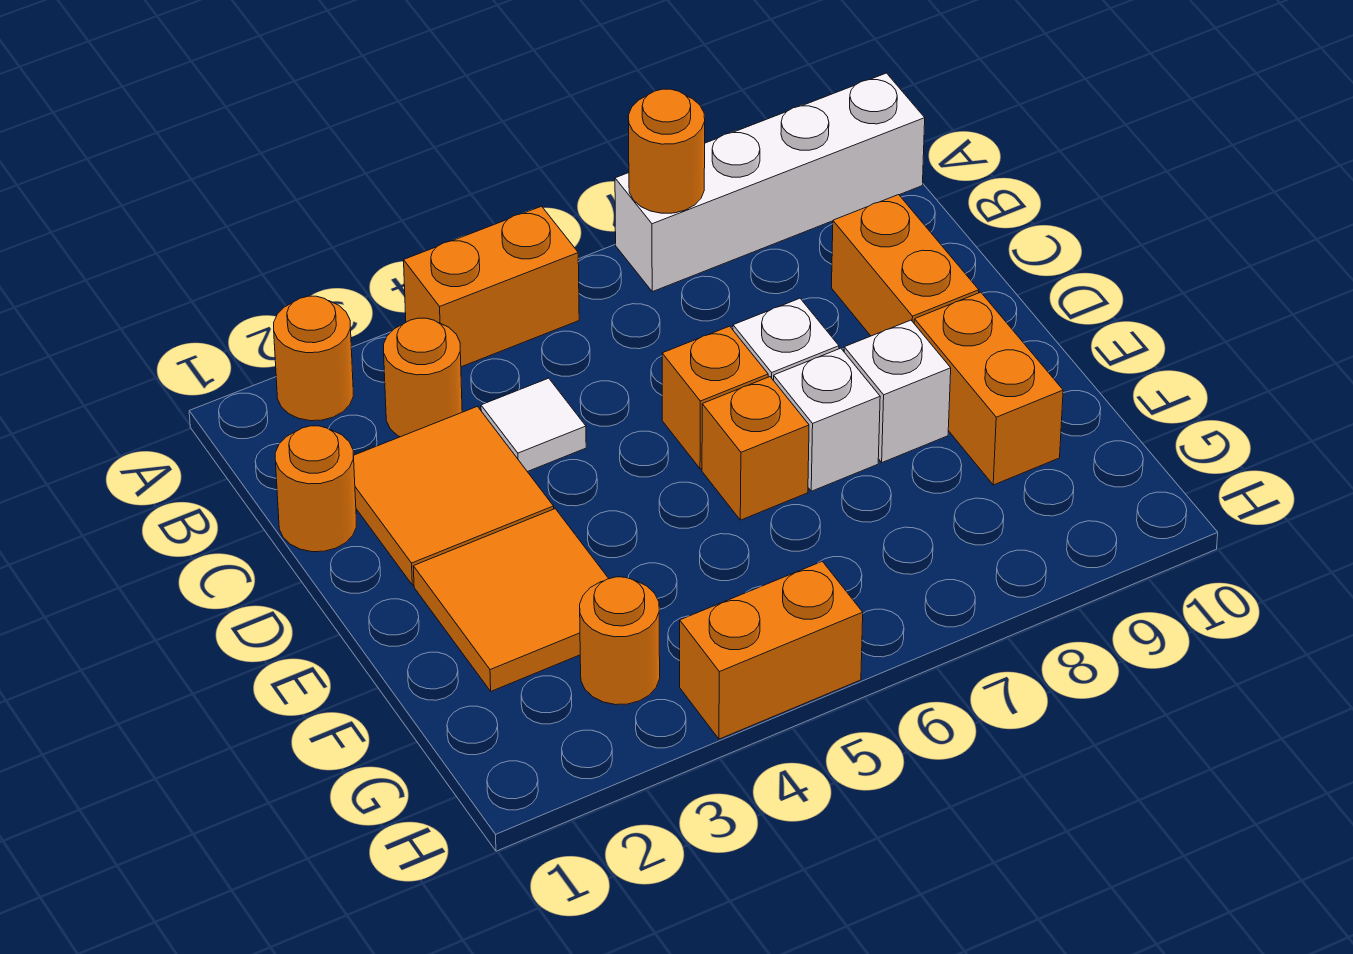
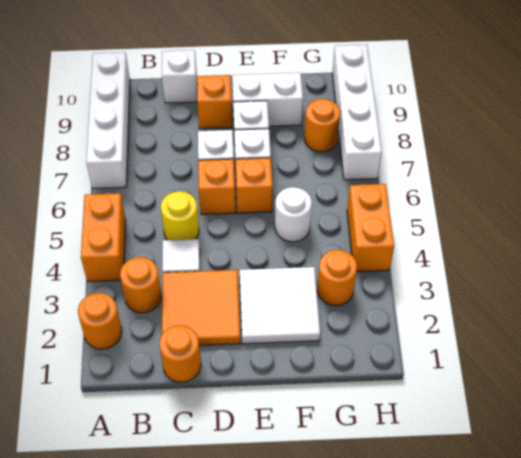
orange 1x1 round brick [629,89,705,213] -> orange 1x1 round brick moved to [305,99,340,152]
none -> yellow 1x1 round brick [161,191,199,240]
orange 1x2 brick [832,195,979,336] -> orange 1x1 brick [197,75,232,129]
none -> white 1x1 brick [162,50,197,103]
orange 2x2 tile [413,509,609,691] -> white 2x2 tile [240,267,320,344]
orange 1x2 brick [914,292,1063,485] -> white 1x2 brick [232,73,303,126]
none -> white 1x1 round brick [275,187,312,242]
none -> white 1x4 brick [332,44,382,180]

